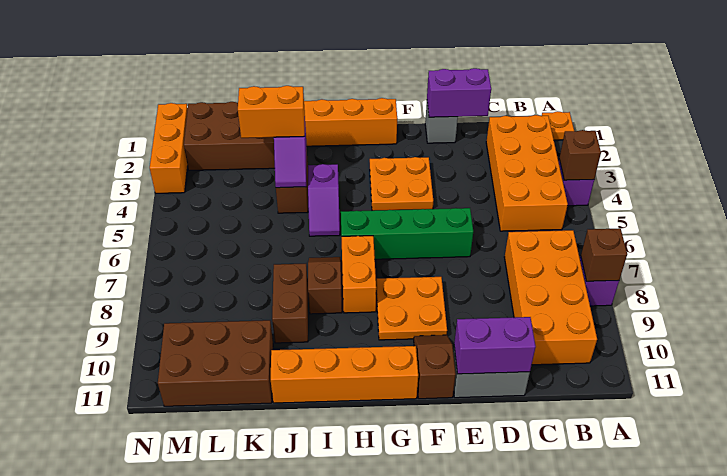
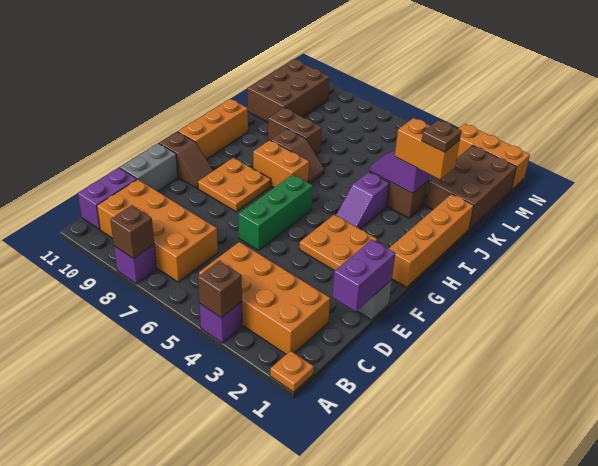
purple 1x2 brick [454,317,535,374] -> purple 1x2 brick moved to [78,168,137,229]
green 1x4 brick [341,208,473,259] -> green 1x3 brick [238,174,313,250]
orange 1x4 brick [271,346,418,403] -> orange 1x3 brick [178,99,248,159]
purple 1x2 slope [308,164,340,236] -> purple 1x2 slope turned to [336,172,390,229]
none -> brown 1x1 plate [422,120,461,152]
orange 1x2 brick [238,86,305,138] -> orange 1x2 brick turned to [395,118,460,180]

